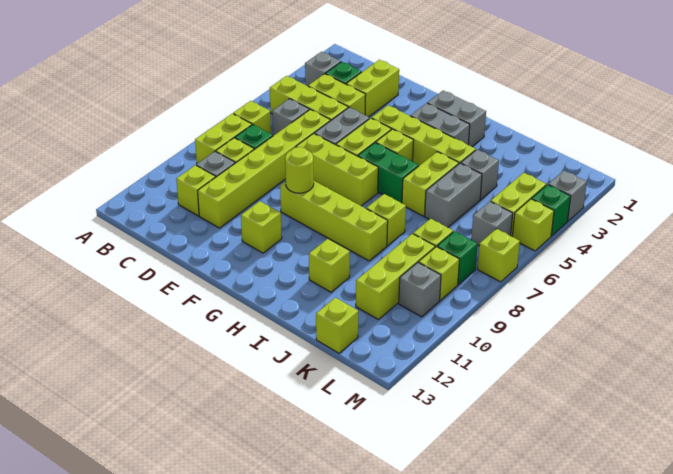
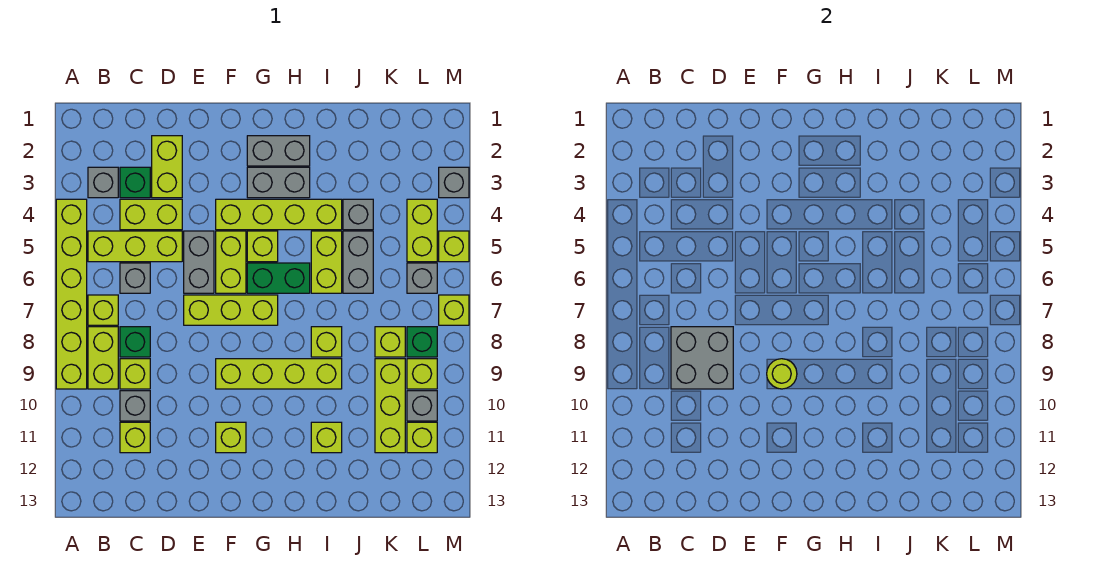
none -> grey 2x2 brick [671,327,733,389]
lime 1x6 brick [198,109,331,228] -> lime 1x6 brick moved to [56,199,87,389]
lime 1x1 brick [316,298,359,353] -> lime 1x1 brick moved to [407,422,437,453]
green 1x1 brick [532,185,571,236] -> none

